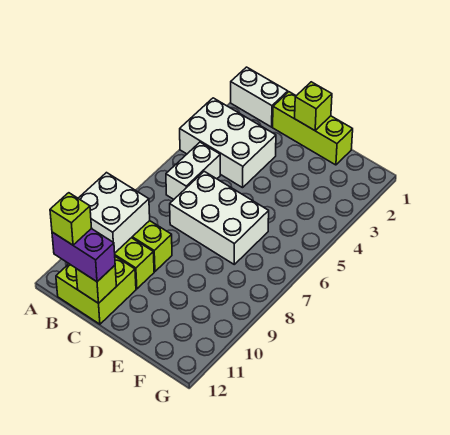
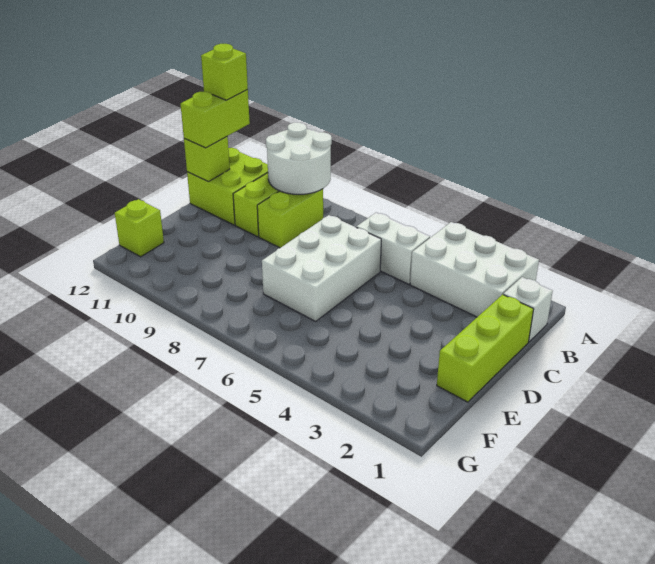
white 1x2 brick [231,67,288,127] -> white 1x1 brick [503,277,553,342]
white 2x3 brick [180,98,276,188] -> white 2x3 brick turned to [410,222,539,317]
white 2x2 brick [78,173,150,253] -> white 2x2 round brick [266,122,332,194]
purple 1x2 brick [52,229,115,282] -> lime 1x2 brick [181,90,250,148]
lime 1x1 brick [295,82,332,130] -> lime 1x1 brick moved to [115,199,164,257]

